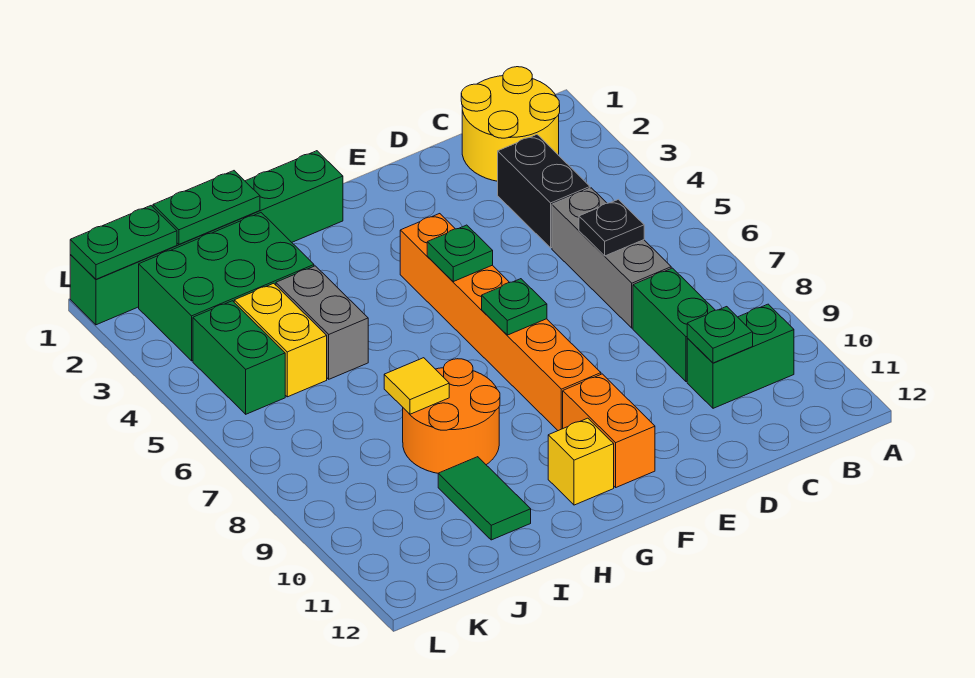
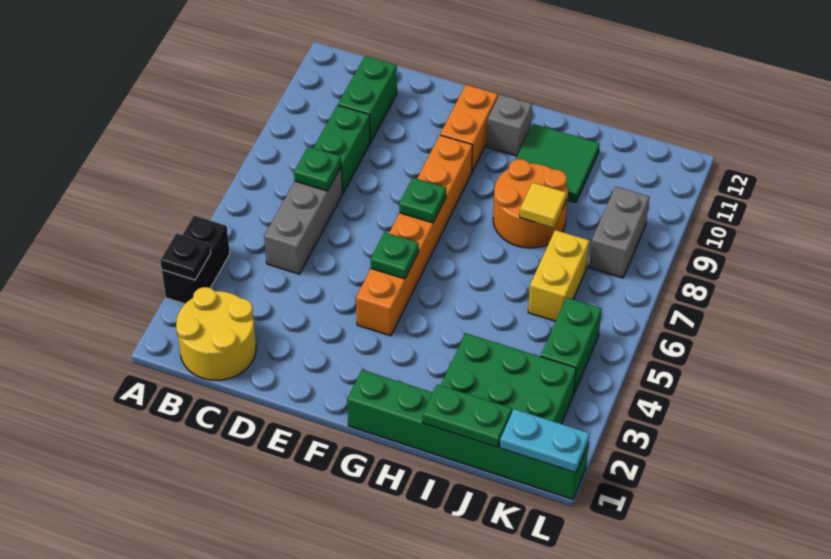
green 1x2 brick [687,304,794,408] -> green 1x2 brick turned to [338,56,397,142]
black 1x2 brick [498,135,590,248] -> black 1x2 brick moved to [162,216,230,304]
black 1x1 plate [579,199,644,256] -> black 1x1 plate moved to [160,233,211,280]
green 1x1 plate [687,307,753,363] -> green 1x1 plate moved to [294,147,341,191]
yellow 1x1 brick [548,418,614,505] -> grey 1x1 brick [487,95,532,156]
grey 1x2 brick [276,266,368,379] -> grey 1x2 brick moved to [589,187,649,278]
green 1x2 tile [438,457,531,540] -> green 2x2 tile [515,124,600,203]
yellow 1x2 brick [234,283,327,397] -> yellow 1x2 brick moved to [528,230,589,321]
green 1x2 plate [70,206,177,279] -> cyan 1x2 plate [500,409,590,473]

